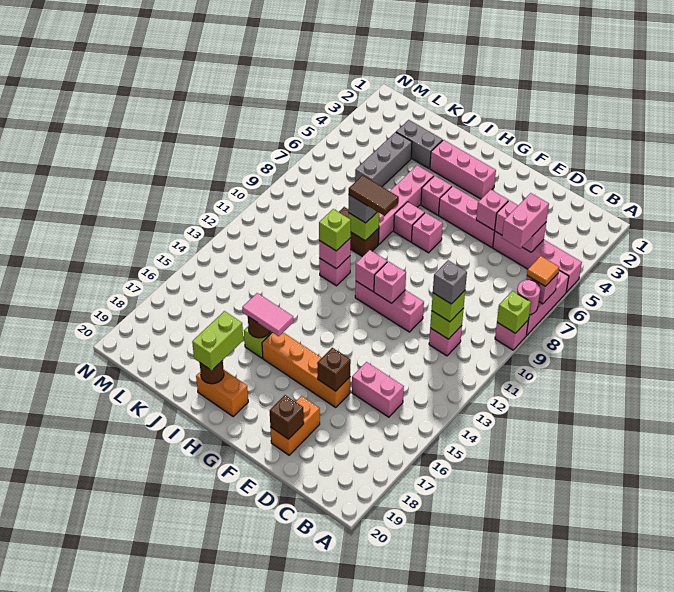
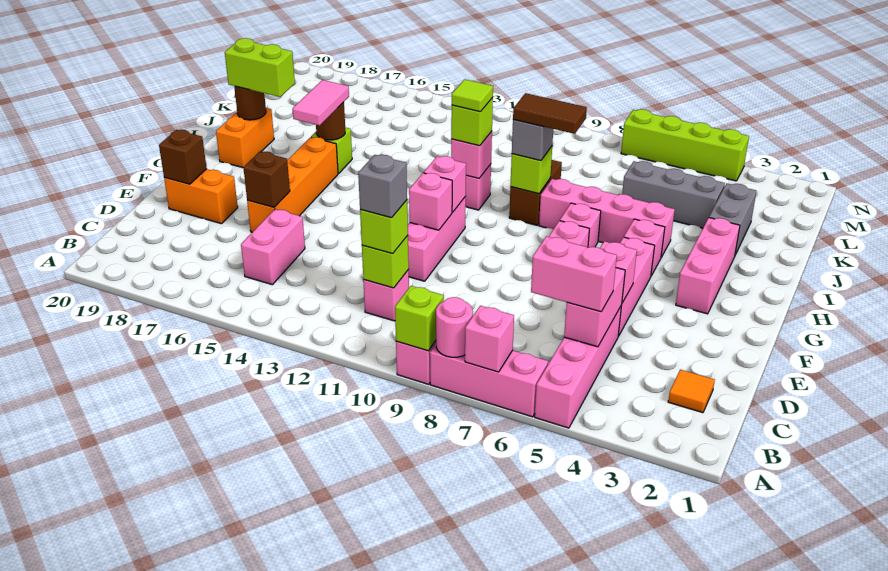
orange 1x1 tile [527,256,559,286] -> orange 1x1 tile moved to [668,370,715,413]
brown 1x2 tile [349,175,399,216] -> brown 1x2 tile turned to [513,93,587,134]
none -> lime 1x1 tile [452,79,493,112]
none -> lime 1x4 brick [621,109,749,181]

